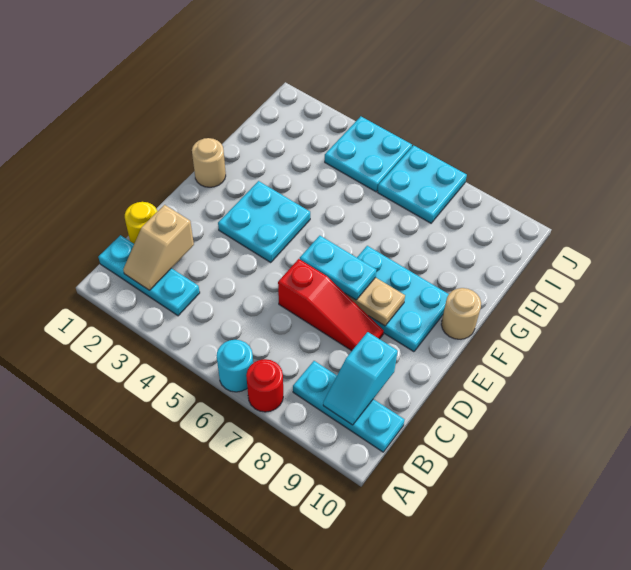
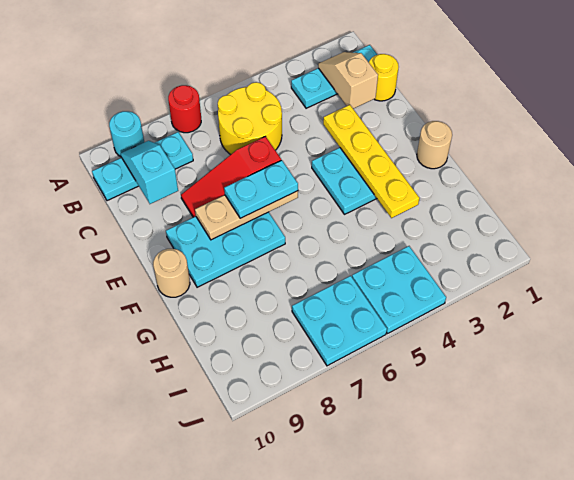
cyan 1x1 round brick [216,340,253,392] -> cyan 1x1 round brick moved to [109,111,144,157]
none -> yellow 2x2 round brick [218,82,282,155]
none -> yellow 1x4 plate [323,105,419,218]

